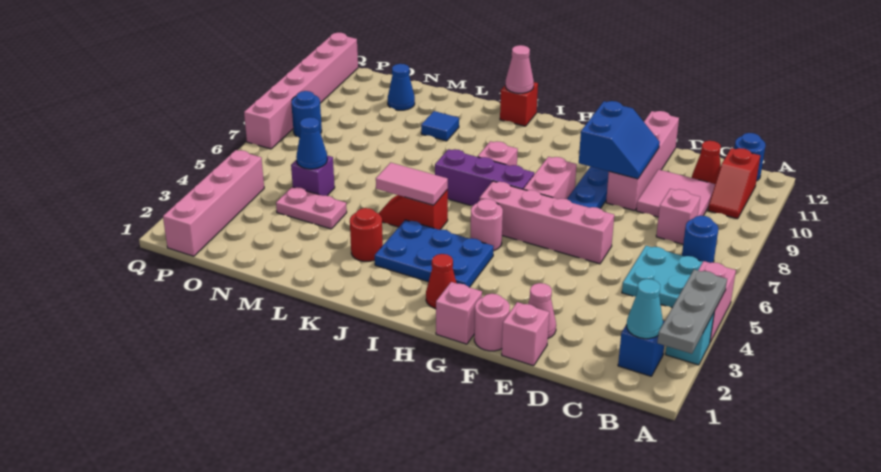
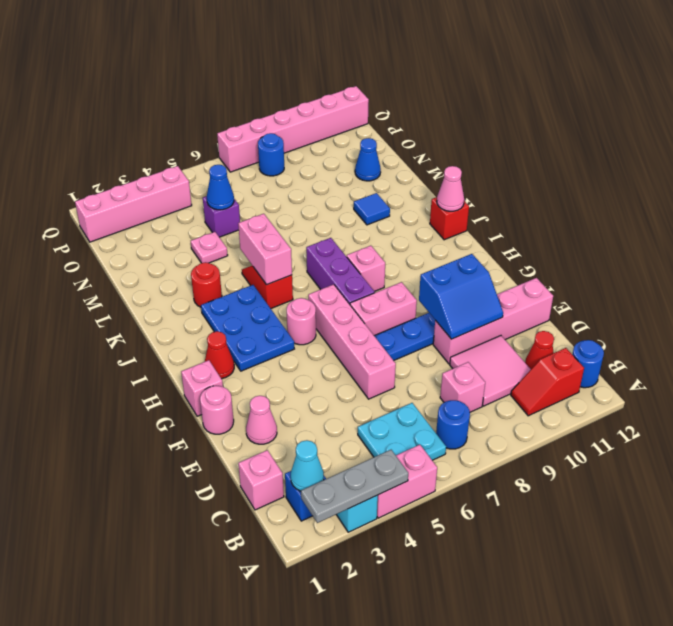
pink 1x1 brick [502,302,549,366] -> pink 1x1 brick moved to [238,450,284,510]
pink 1x2 tile [376,163,448,205] -> pink 1x2 brick [238,214,292,285]
pink 1x2 plate [276,187,347,229] -> pink 1x1 plate [191,232,228,263]

